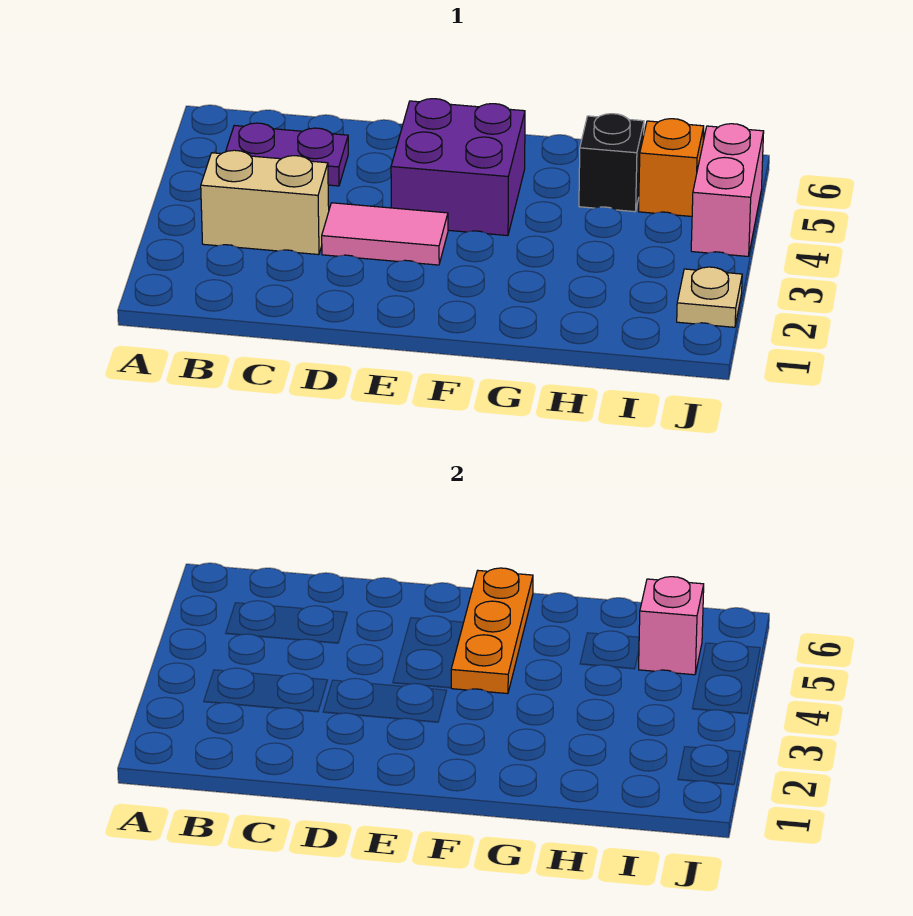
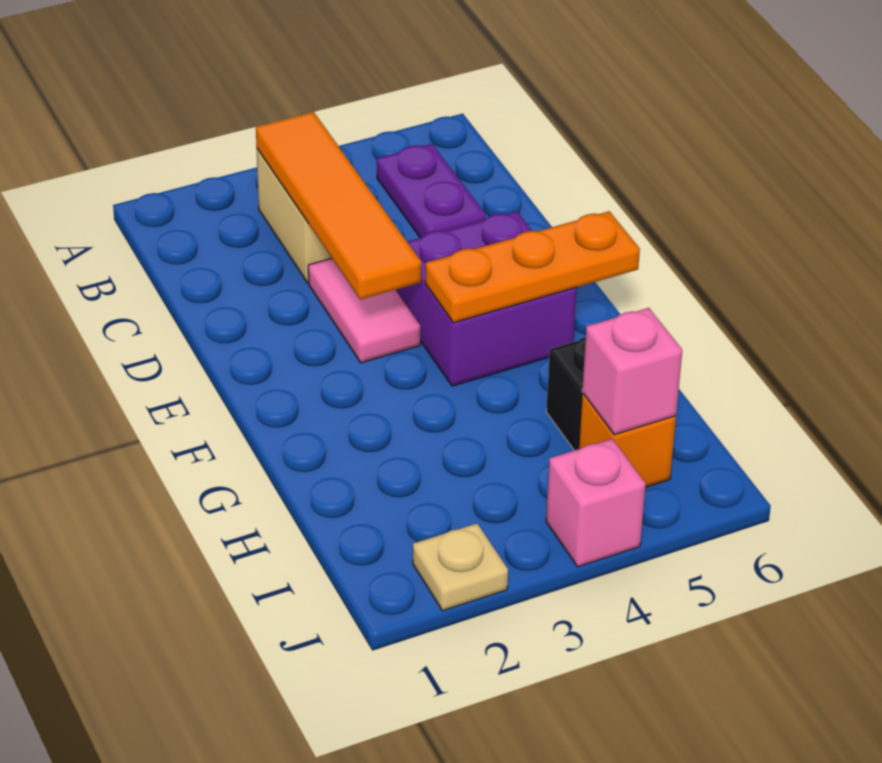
none -> orange 1x4 tile [256,112,421,299]
pink 1x2 brick [691,124,764,256] -> pink 1x1 brick [546,439,646,567]

